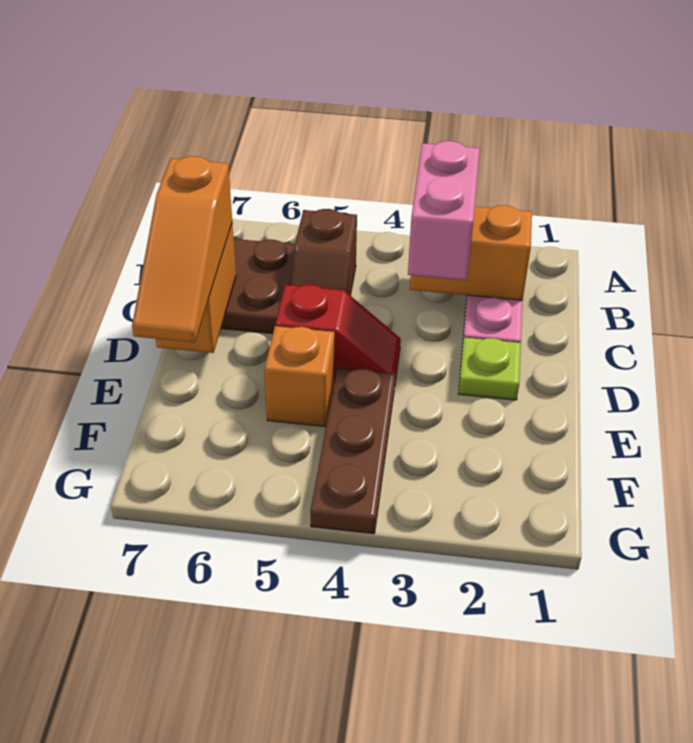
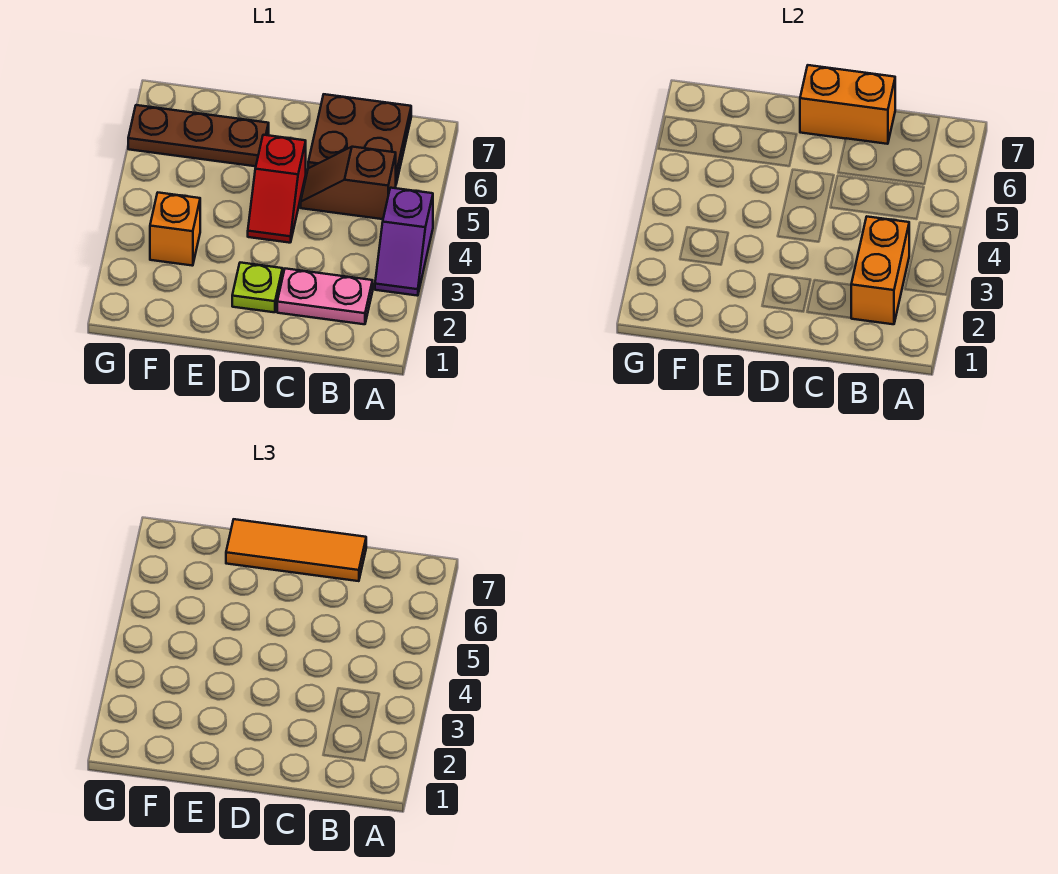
none -> purple 1x2 slope [375,188,433,296]
pink 1x2 brick [408,141,480,280] -> none
orange 1x3 slope [132,156,232,342] -> orange 1x3 tile [226,519,366,581]
brown 1x3 plate [310,368,395,534] -> brown 1x3 plate moved to [128,105,269,166]
orange 1x1 brick [264,326,334,427] -> orange 1x1 brick moved to [150,193,200,266]

